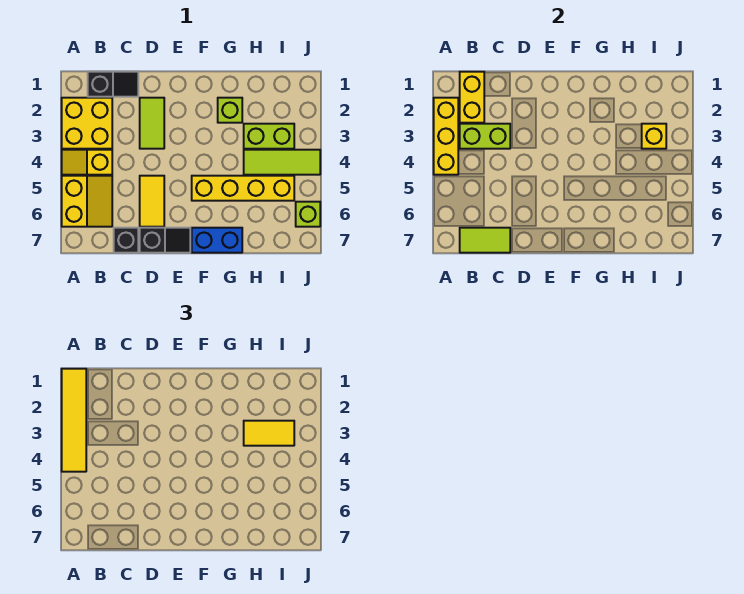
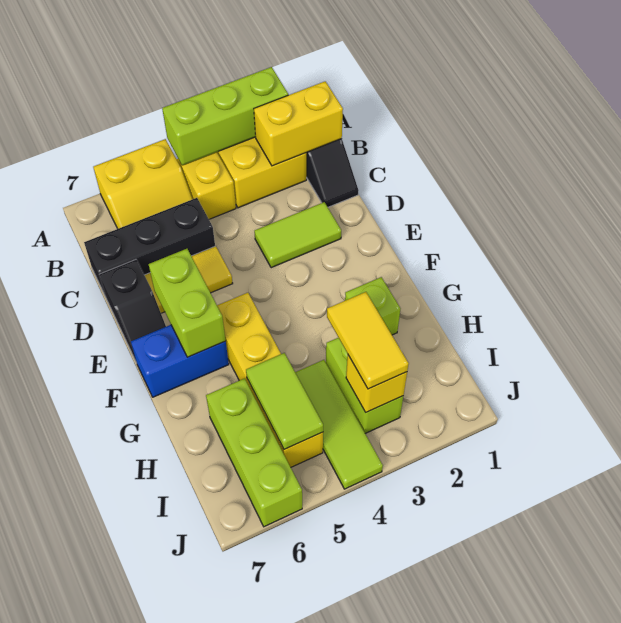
yellow 1x4 tile [62,369,86,472] -> none
yellow 1x3 brick [434,98,458,175] -> lime 1x3 brick [162,67,288,165]
lime 1x2 brick [460,124,510,149] -> lime 1x2 brick moved to [149,249,226,357]
lime 1x2 tile [460,228,510,253] -> lime 1x2 tile moved to [246,353,323,449]
black 1x1 brick [114,228,138,253] -> black 1x3 brick [84,198,215,297]
blue 1x2 brick [192,228,242,253] -> blue 1x2 brick turned to [131,325,229,397]
lime 1x1 brick [296,202,320,227] -> lime 1x3 brick [206,378,302,527]

